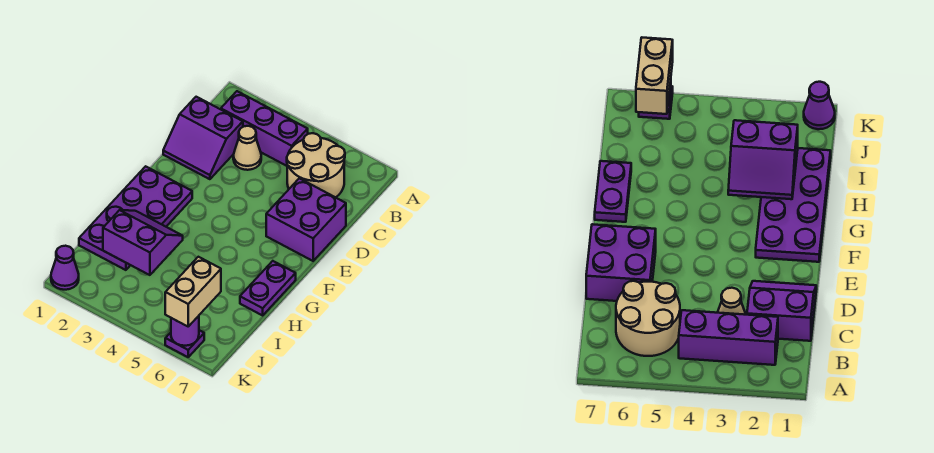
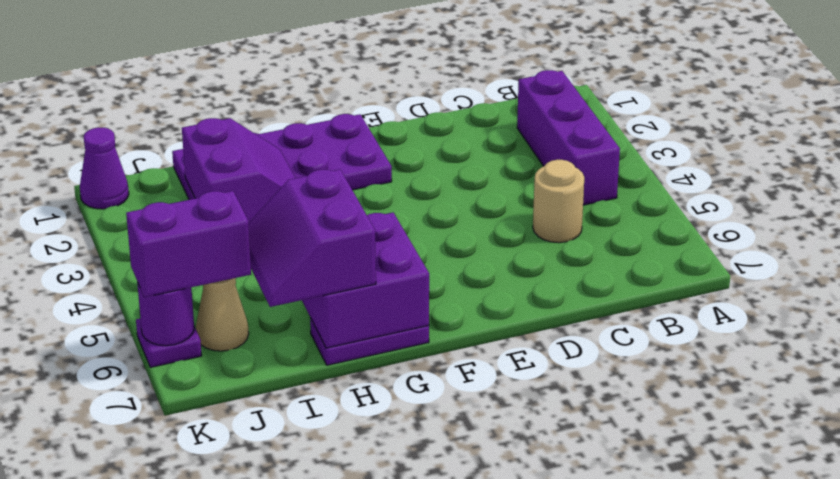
tan 2x2 round brick [287,133,345,197] -> tan 1x1 round brick [533,160,584,243]
purple 2x2 slope [163,97,243,179] -> purple 2x2 slope moved to [248,169,376,307]
tan 1x1 cone [233,126,261,170] -> tan 1x1 cone moved to [196,278,249,351]
purple 2x2 brick [266,178,346,261] -> purple 2x2 brick moved to [302,212,429,348]
tan 1x2 brick [165,257,221,326] -> purple 1x2 brick [126,191,251,297]

